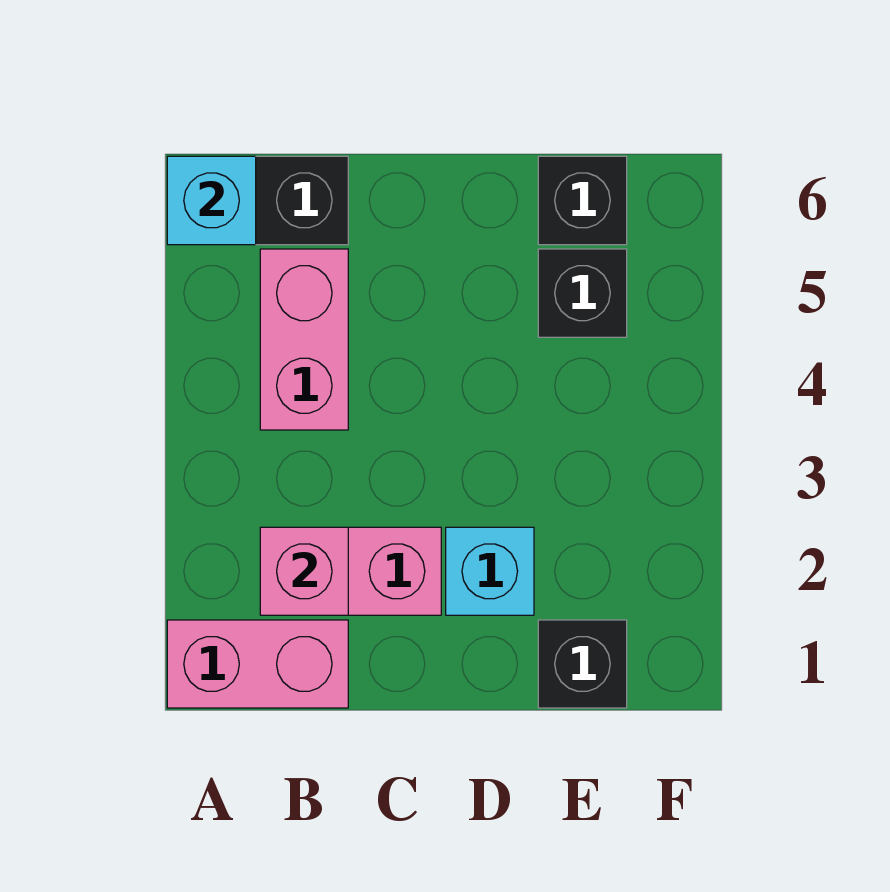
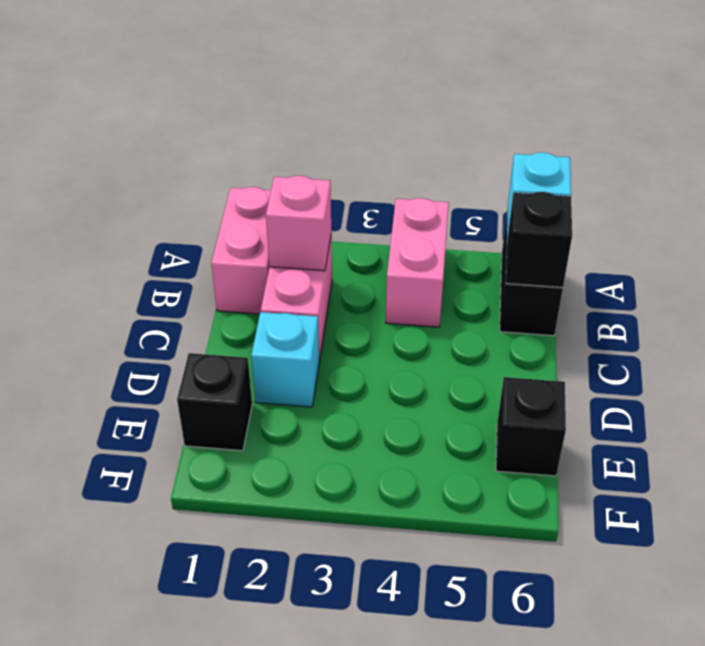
pink 1x2 brick [260,249,348,430] -> pink 1x2 brick turned to [386,198,449,327]
black 1x1 brick [538,249,627,337] -> black 1x1 brick moved to [506,192,572,288]

